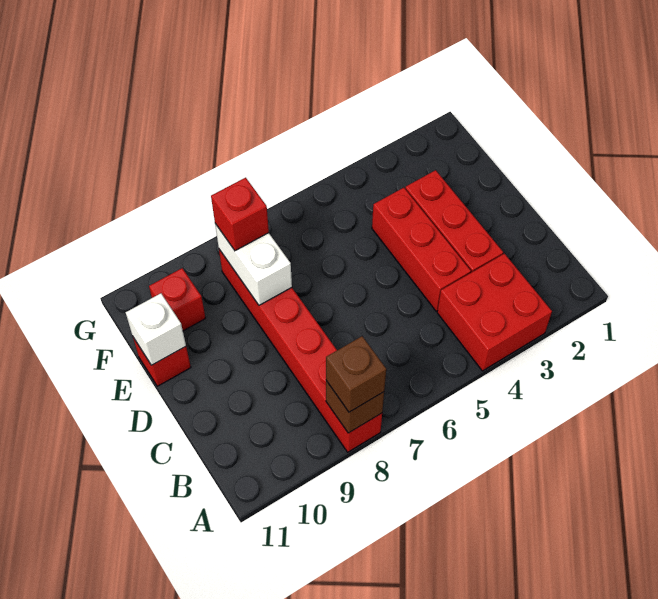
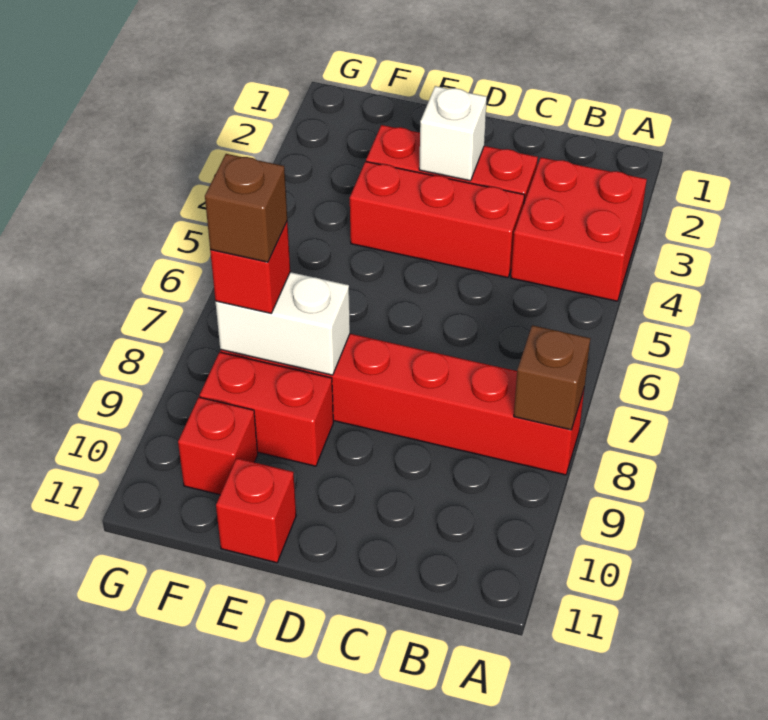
brown 1x1 brick [326,336,386,412] -> brown 1x1 brick moved to [205,154,287,262]
none -> red 1x2 brick [200,352,333,466]
white 1x1 brick [126,293,186,365] -> white 1x1 brick moved to [419,86,487,181]

